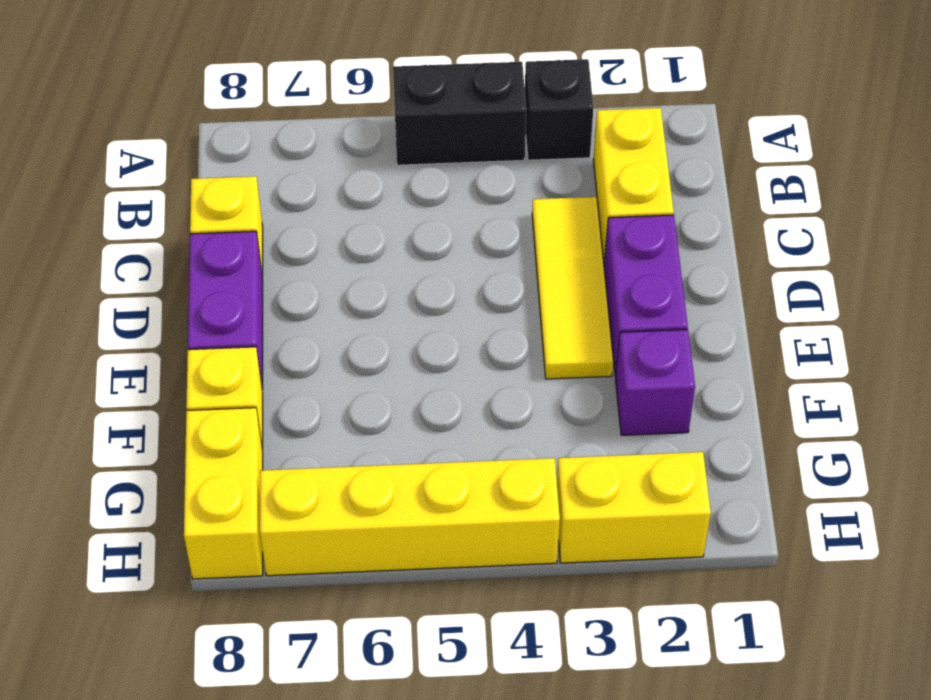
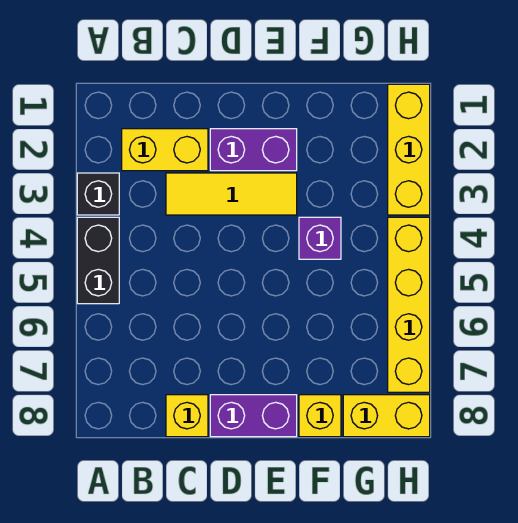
purple 1x1 brick [616,329,695,435] -> purple 1x1 brick moved to [299,217,341,259]
yellow 1x2 brick [557,452,711,563] -> yellow 1x3 brick [388,84,430,215]

